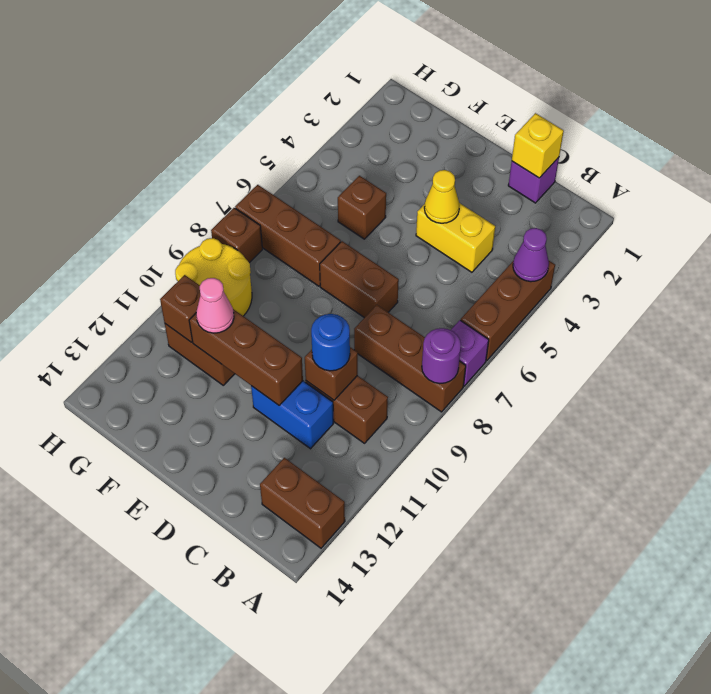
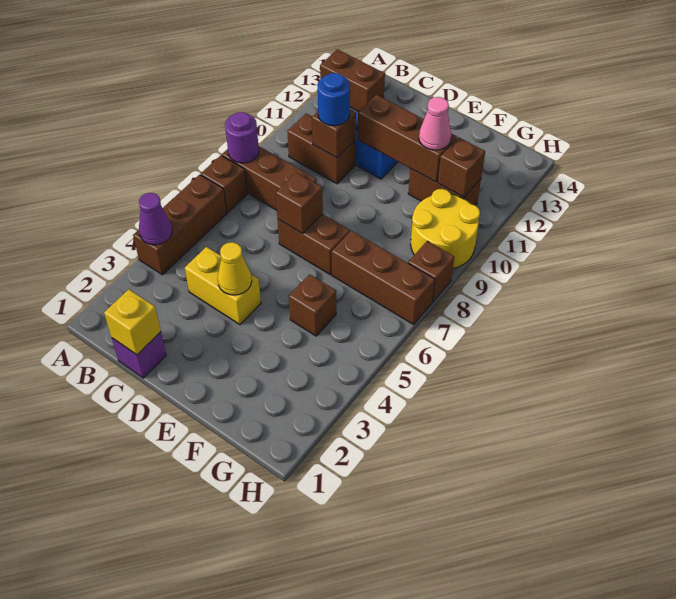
purple 1x1 brick [451,320,489,386] -> brown 1x1 brick [201,155,247,213]
none -> brown 1x1 brick [276,172,323,234]

